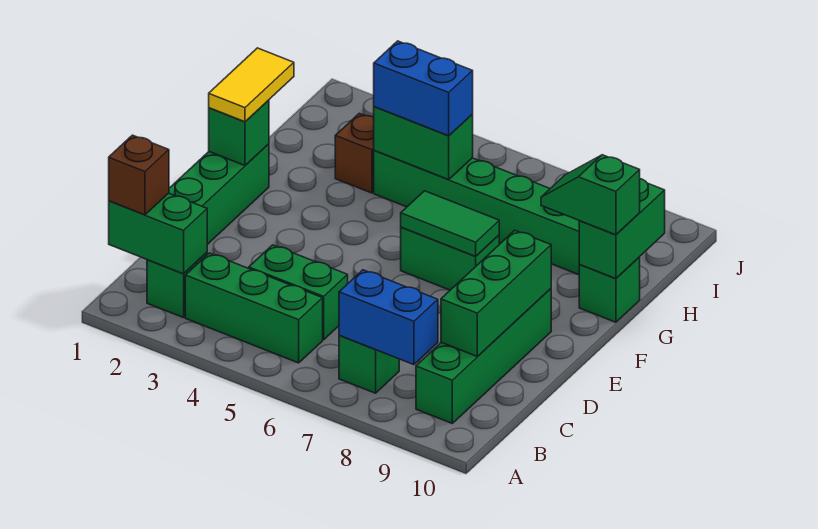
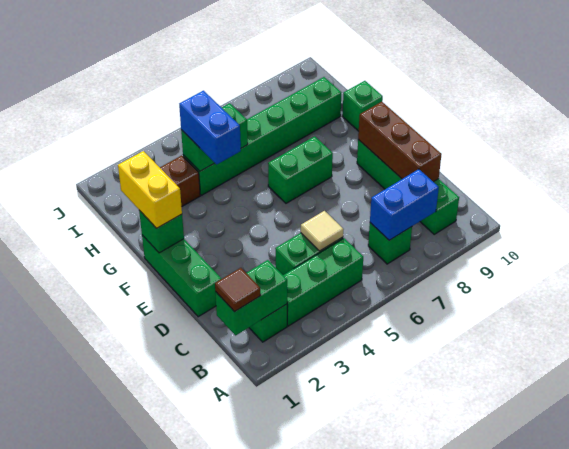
brown 1x1 brick [109,135,169,215] -> brown 1x1 tile [215,268,261,312]
none -> tan 1x1 tile [301,211,344,251]
green 1x3 brick [441,230,551,357] -> brown 1x3 brick [358,102,442,182]
yellow 1x2 tile [209,48,294,122] -> yellow 1x2 brick [118,151,182,228]
green 1x2 tile [401,191,499,256] -> none
green 1x2 slope [541,155,640,235] -> none
green 1x2 brick [579,179,665,279] -> none
blue 1x2 brick [374,41,473,136] -> blue 1x2 brick turned to [179,91,241,164]

